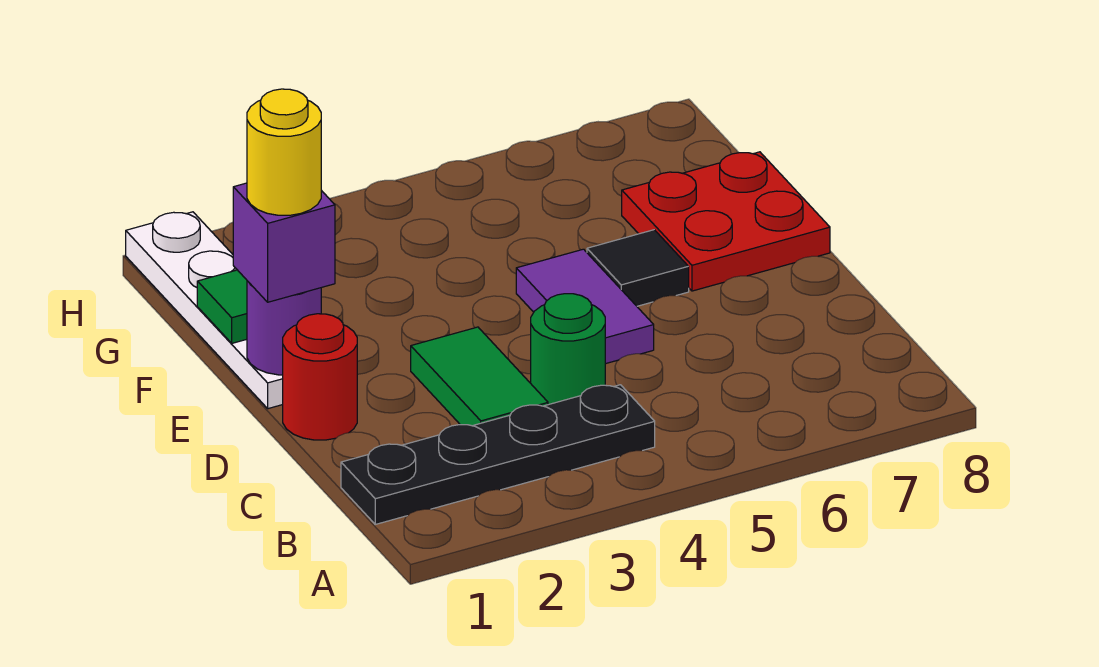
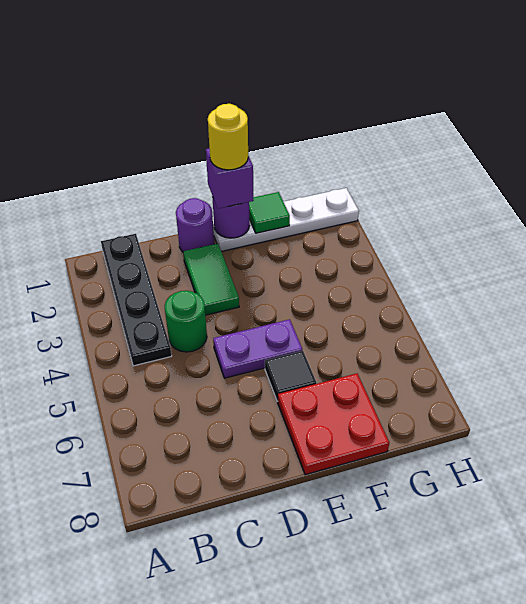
green 1x2 tile [411,327,548,426] -> green 1x2 tile turned to [183,244,239,315]
red 1x1 round brick [283,314,357,440] -> purple 1x1 round brick [176,198,214,252]
purple 1x2 tile [516,249,654,364] -> purple 1x2 plate [213,319,302,378]

